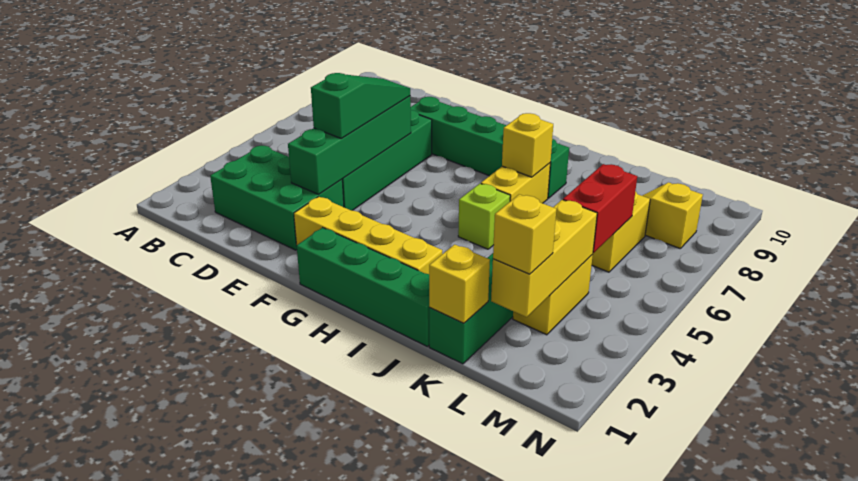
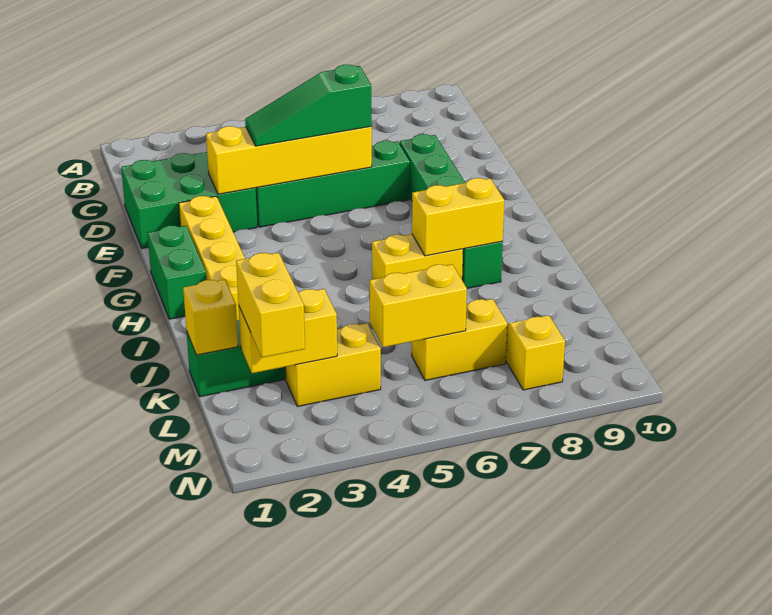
green 2x3 brick [210,146,344,250] -> green 2x3 brick turned to [121,152,257,248]
green 1x4 brick [288,96,411,194] -> yellow 1x4 brick [206,126,372,194]
green 1x3 slope [311,73,410,138] -> green 1x3 slope turned to [245,65,372,146]
green 1x4 brick [297,228,429,347] -> green 1x2 brick [148,226,206,319]
lime 1x1 brick [458,184,510,249] -> none
yellow 1x1 brick [502,113,553,177] -> yellow 1x2 brick [412,178,504,256]
yellow 1x3 brick [491,200,597,317] -> yellow 1x2 brick [239,289,337,373]
yellow 1x1 brick [493,194,556,274] -> yellow 1x2 brick [236,253,305,358]
red 1x2 brick [563,164,637,253] -> yellow 1x2 brick [370,264,467,347]

